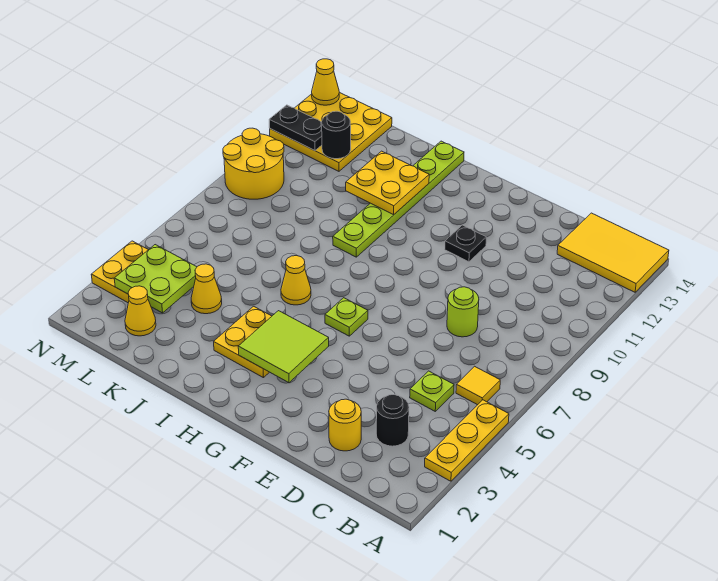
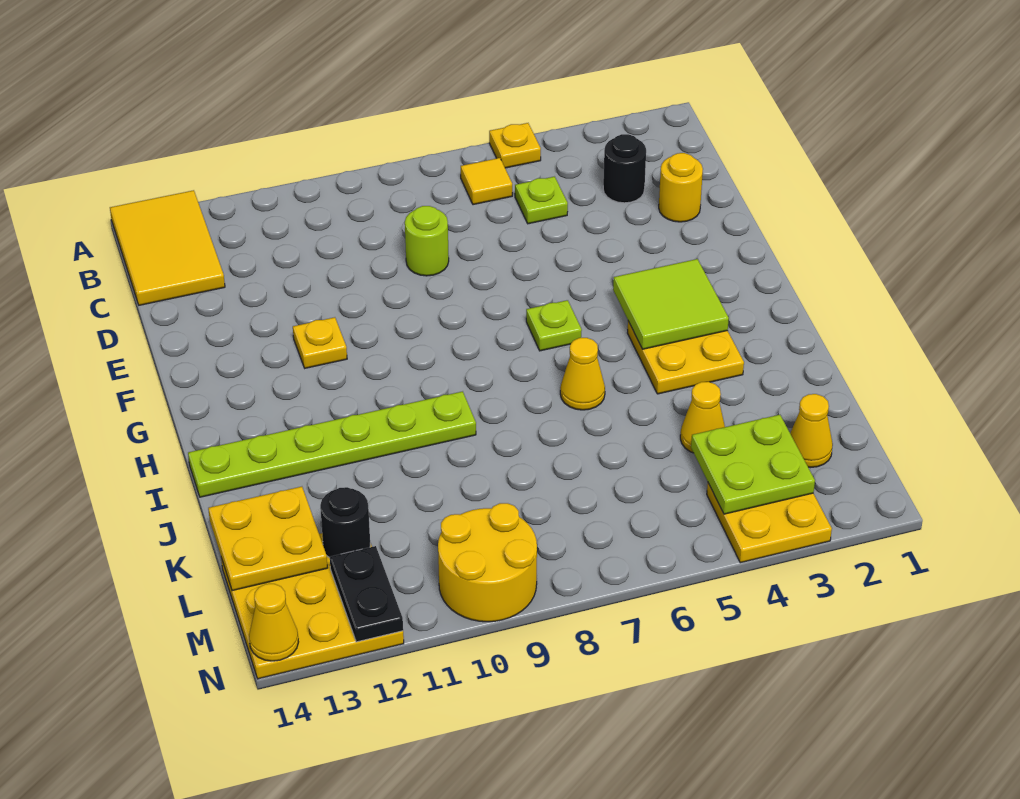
yellow 1x3 plate [425,400,509,481] -> yellow 1x1 plate [489,123,541,168]
black 1x1 plate [445,225,486,262] -> yellow 1x1 plate [293,317,347,368]
yellow 2x2 plate [346,151,429,215] -> yellow 2x2 plate moved to [208,487,328,591]

